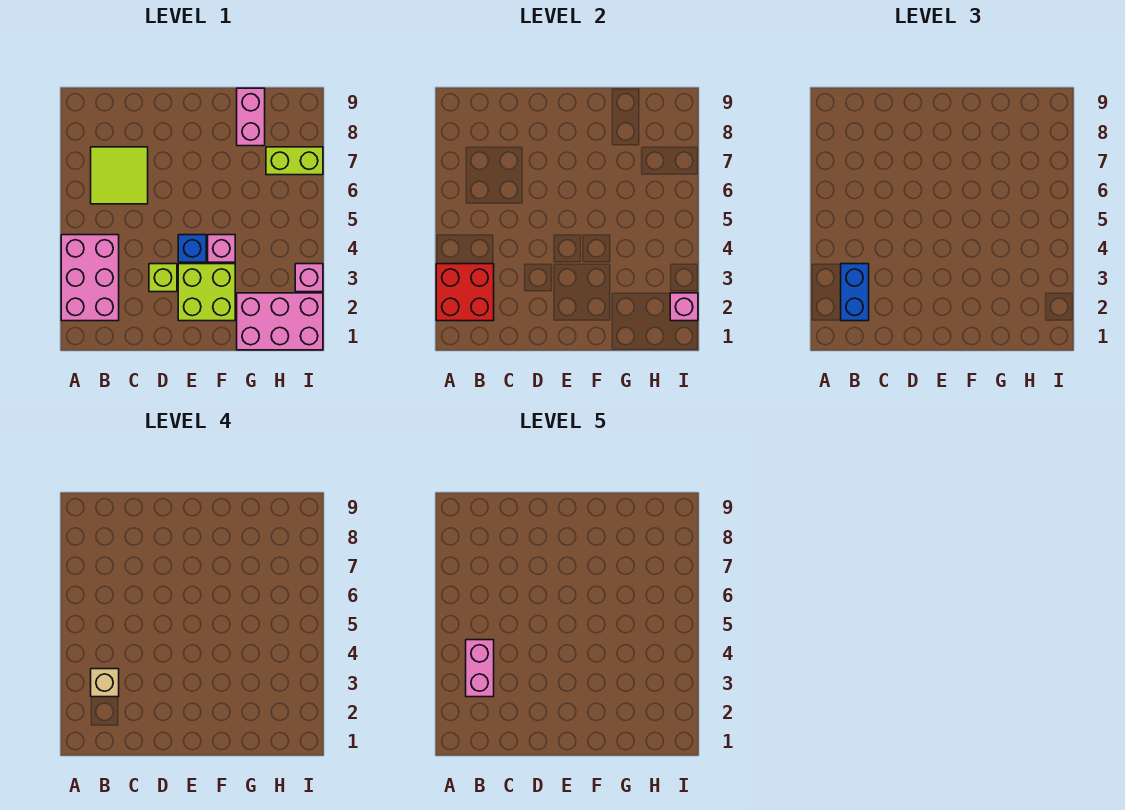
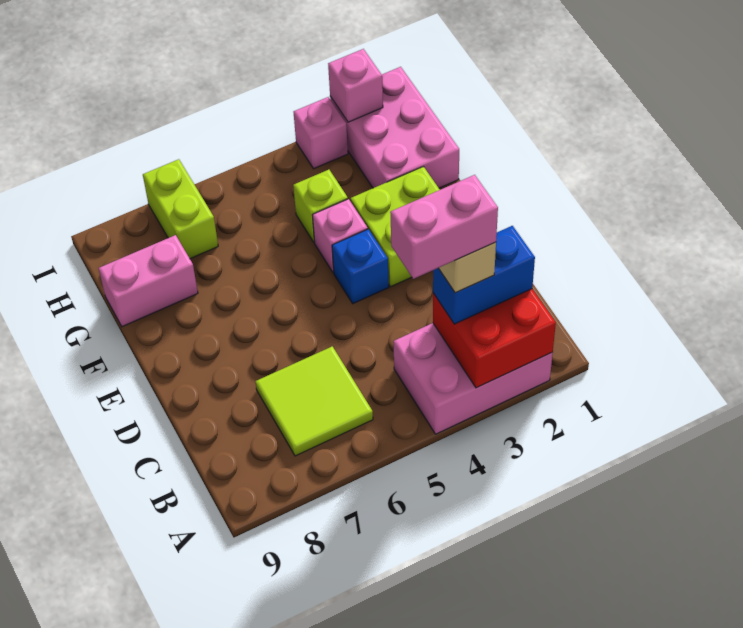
lime 1x1 brick [149,264,177,292] -> lime 1x1 brick moved to [293,169,348,243]

